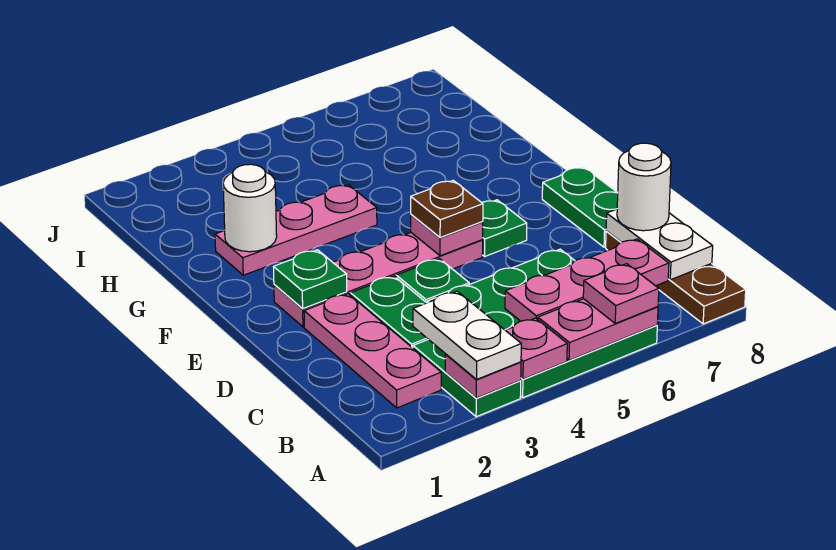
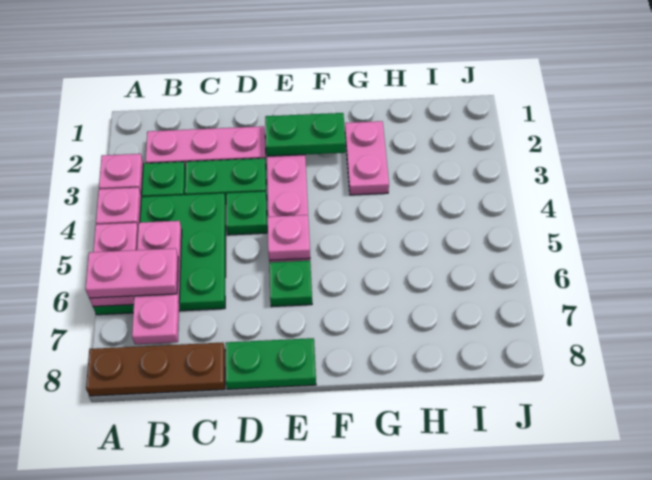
white 1x2 plate [413,291,521,380] -> none
pink 1x1 plate [583,264,659,323] -> pink 1x2 plate [85,248,178,298]
white 1x2 plate [606,209,713,280] -> none
white 1x1 round brick [617,143,671,231] -> none
green 1x1 plate [274,250,347,308] -> green 1x2 plate [265,113,346,156]
brown 1x1 plate [411,180,483,238] -> none
pink 1x3 plate [215,185,377,275] -> pink 1x2 plate [345,121,389,195]
white 1x1 round brick [223,164,277,252] -> none

